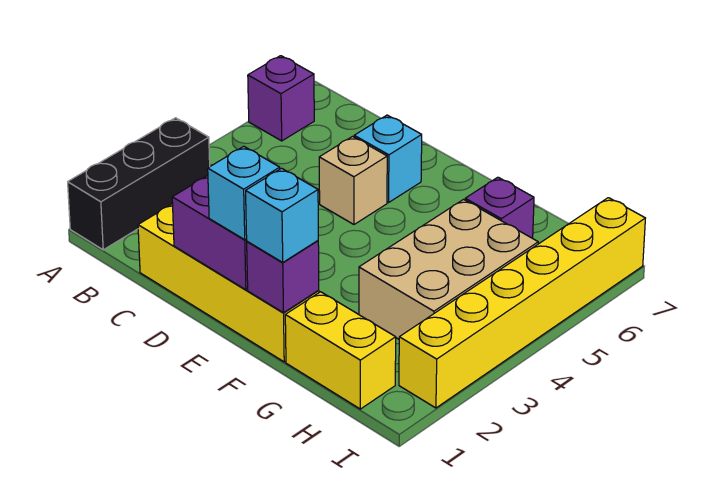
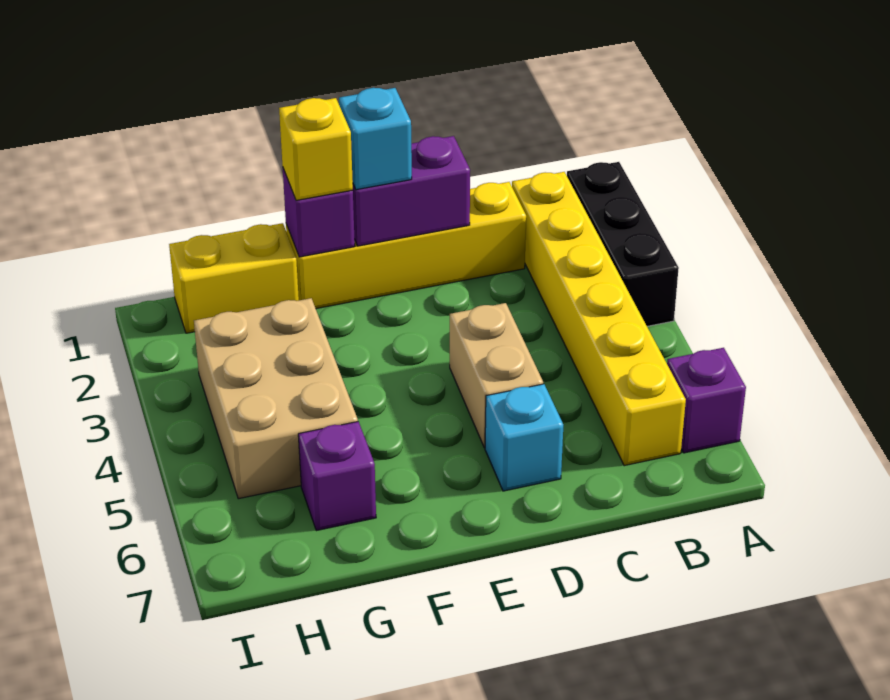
tan 1x1 brick [319,136,387,224] -> tan 1x2 brick [450,303,543,448]
cyan 1x1 brick [246,168,318,263] -> yellow 1x1 brick [279,98,353,200]
yellow 1x6 brick [399,198,645,408] -> yellow 1x6 brick moved to [512,172,686,466]

